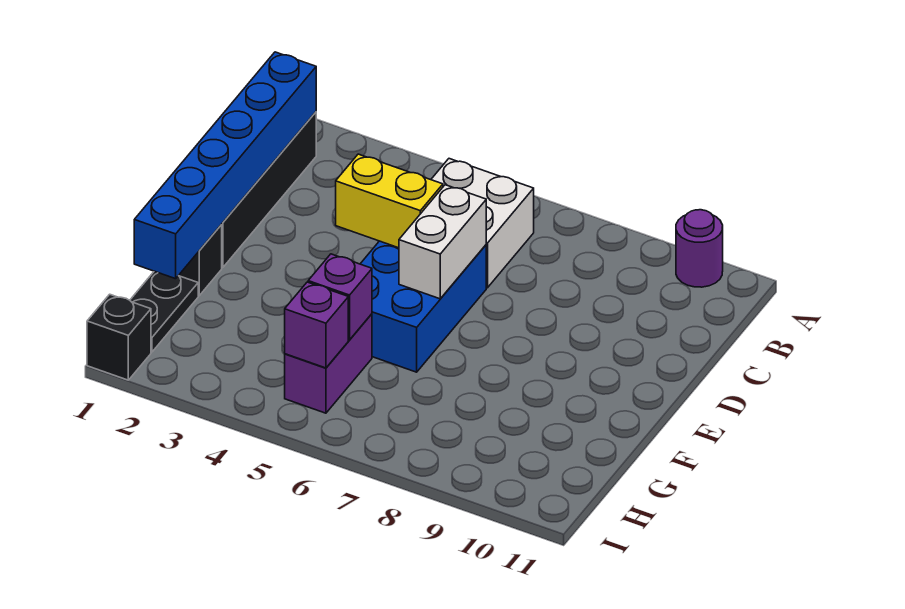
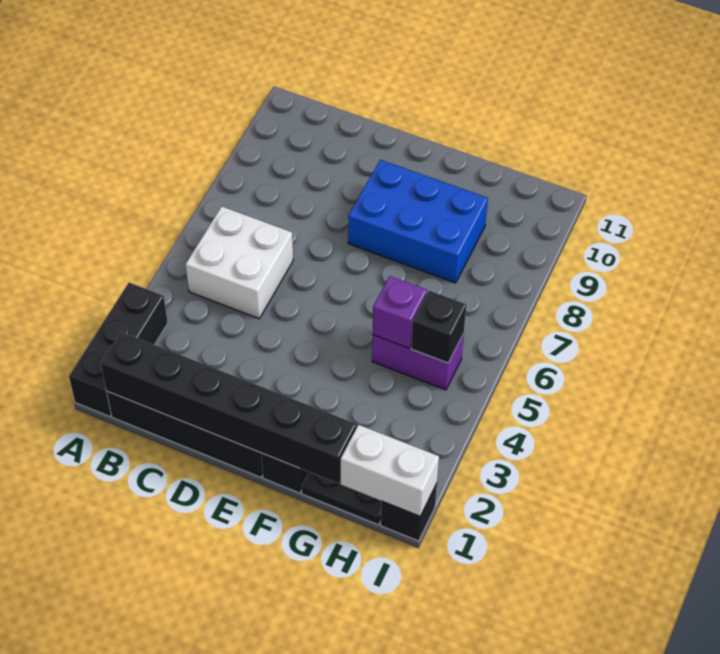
none -> black 1x3 brick [69,282,168,416]
purple 1x1 round brick [676,210,723,287] -> none
blue 1x6 brick [134,52,316,279] -> black 1x6 brick [101,332,356,484]
yellow 1x2 brick [336,154,443,248] -> none
blue 2x3 brick [361,241,486,372] -> blue 2x3 brick moved to [348,160,488,283]
white 1x2 brick [399,185,486,299] -> white 1x2 brick moved to [341,425,439,516]
purple 1x1 brick [285,282,348,368] -> black 1x1 brick [411,291,466,363]

